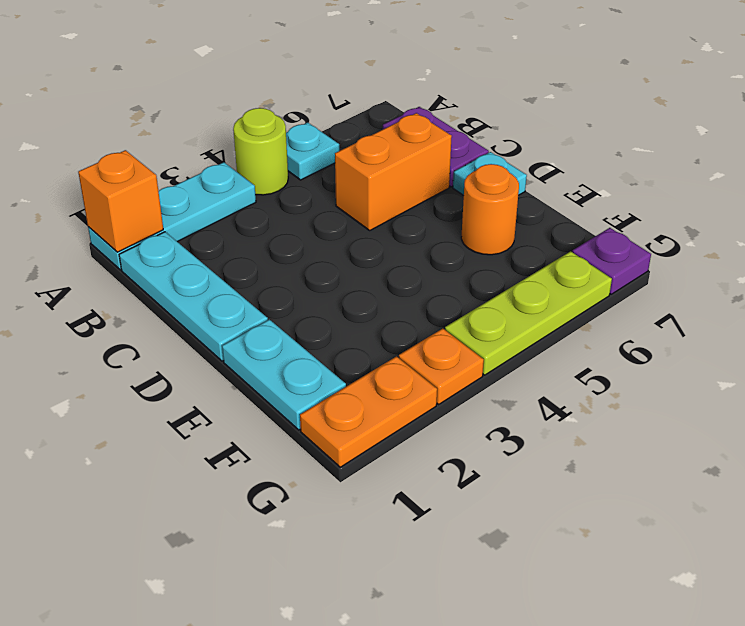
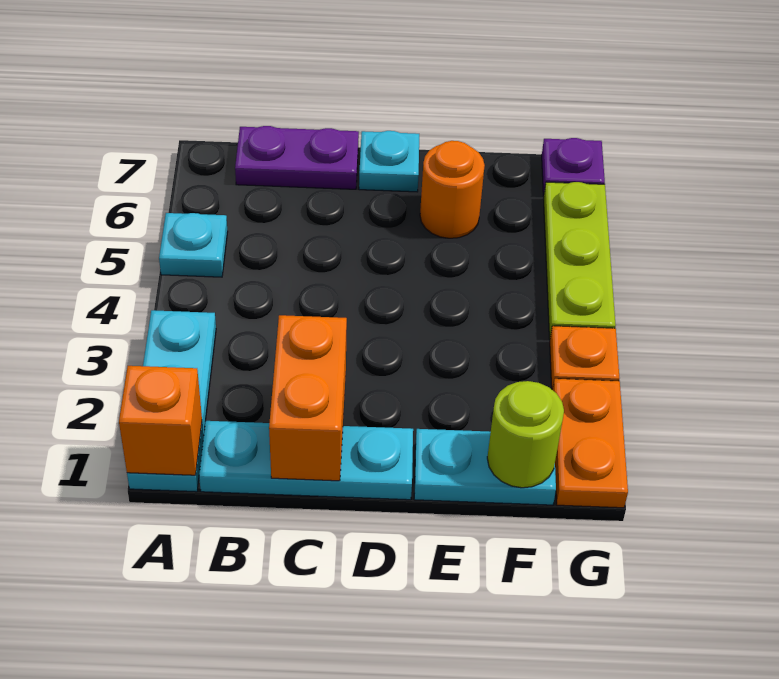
lime 1x1 round brick [233,108,288,195] -> lime 1x1 round brick moved to [487,381,564,488]
orange 1x2 brick [335,113,452,230] -> orange 1x2 brick moved to [269,315,347,481]

